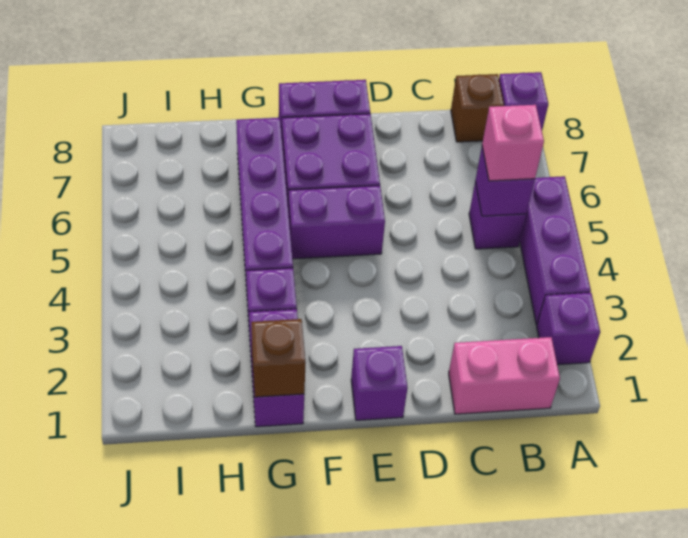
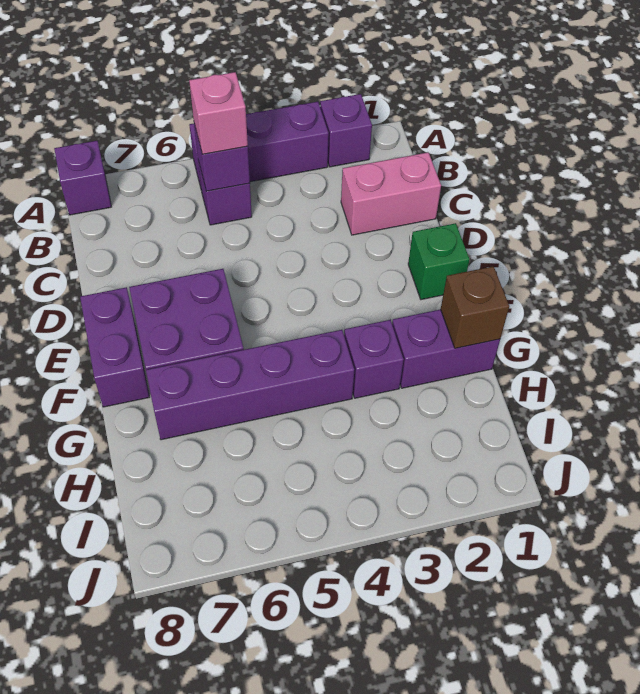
pink 1x2 brick [449,337,560,414] -> pink 1x2 brick turned to [341,152,441,235]
brown 1x1 brick [451,74,504,142] -> none
purple 1x1 brick [351,346,408,420] -> green 1x1 brick [408,223,469,300]
purple 1x2 brick [288,185,385,259] -> none

